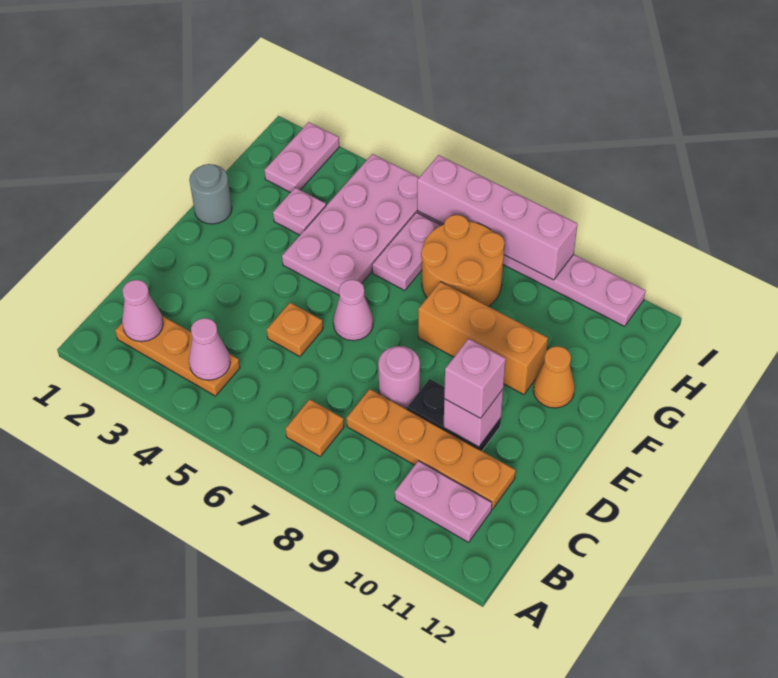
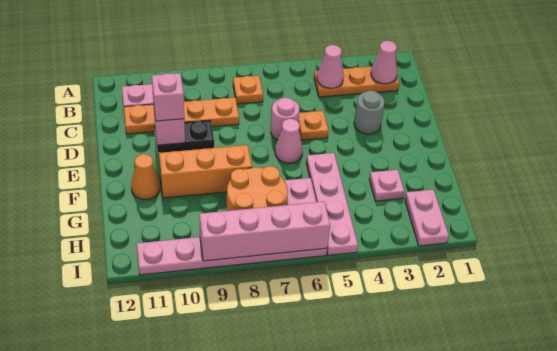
pink 1x1 round brick [378,346,420,408] -> pink 1x1 round brick moved to [271,98,299,140]
grey 1x1 round brick [189,164,232,224] -> grey 1x1 round brick moved to [354,91,385,134]
pink 2x4 plate [282,154,419,295] -> pink 1x4 plate [306,153,358,255]

